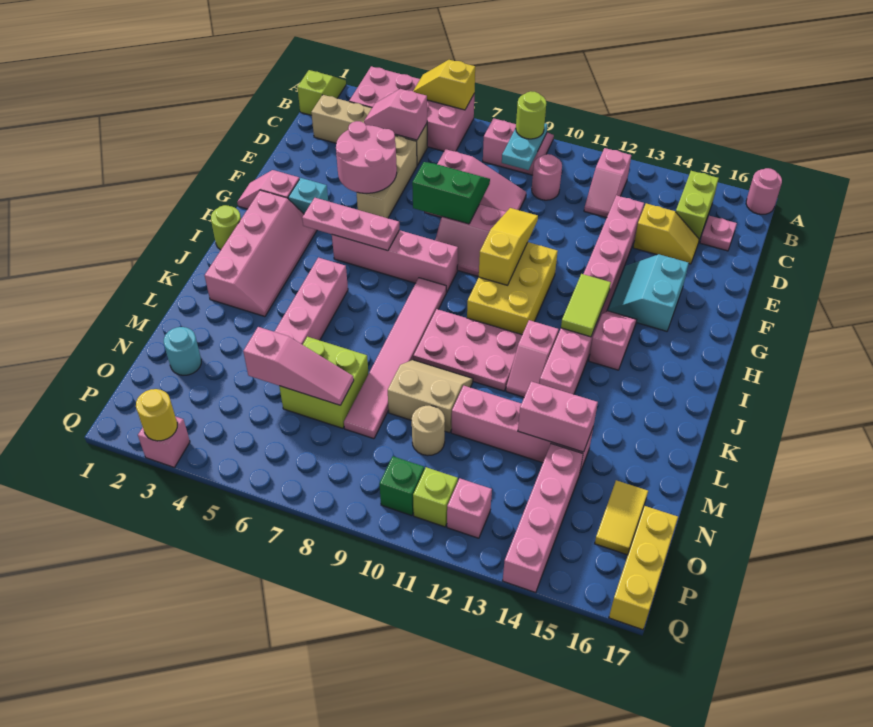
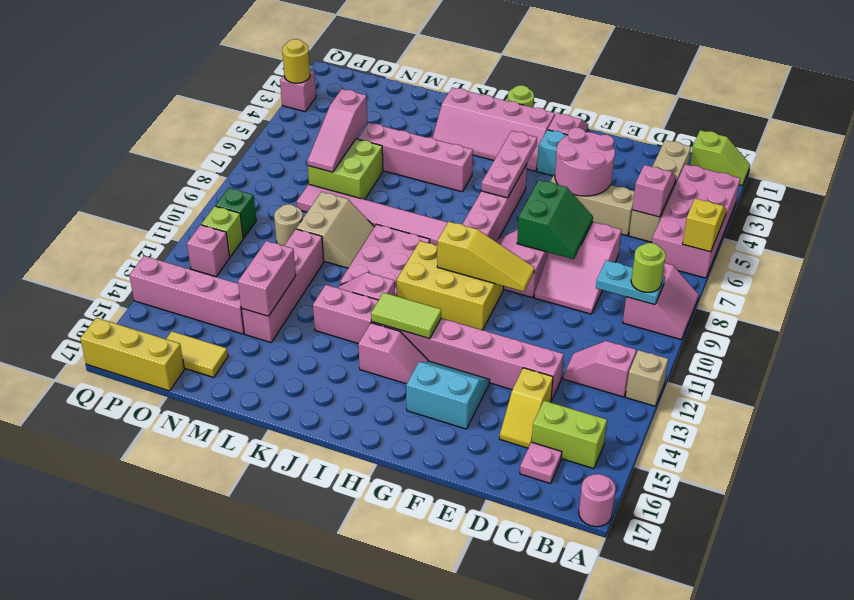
none -> tan 1x1 brick [626,350,668,406]
pink 1x1 round brick [532,154,562,200] -> none
cyan 1x1 round brick [164,327,201,375] -> none

